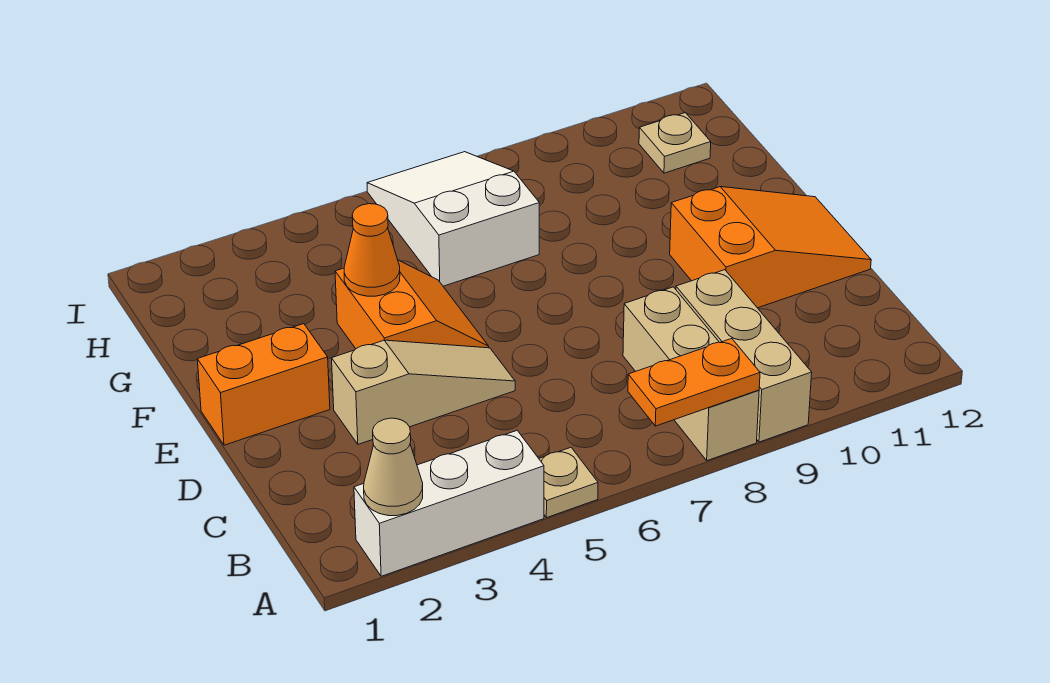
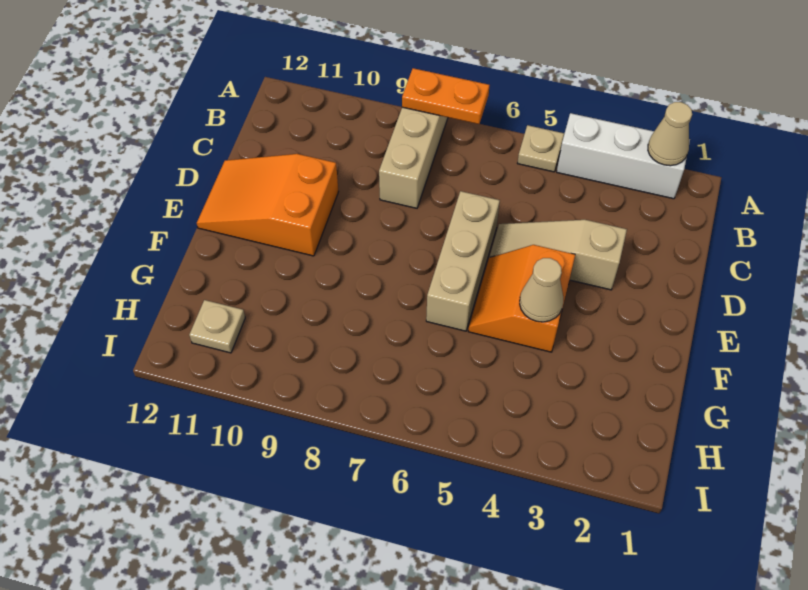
tan 1x3 brick [676,270,812,442] -> tan 1x3 brick moved to [426,191,500,331]
orange 1x2 brick [197,324,330,445] -> none
orange 1x1 cone [344,204,400,296] -> tan 1x1 cone [520,258,563,322]
white 2x3 slope [367,152,539,286] -> none

